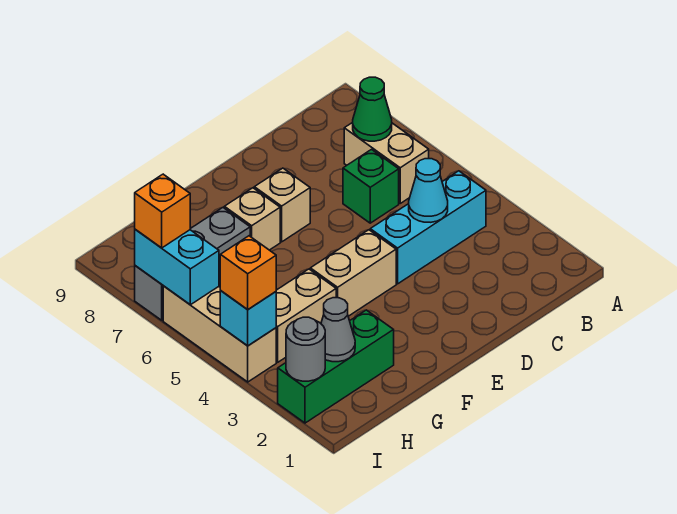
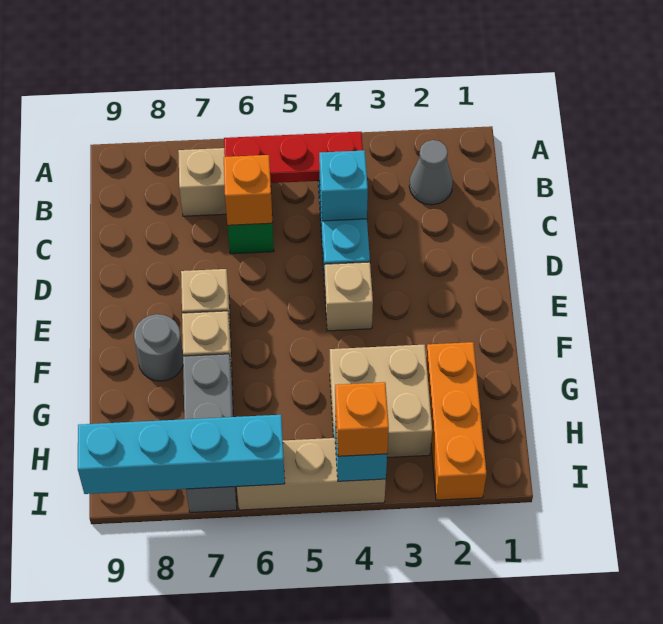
none -> red 1x3 plate [224,132,363,183]
green 1x1 cone [353,77,392,141] -> none
cyan 1x1 cone [409,159,448,222] -> cyan 1x1 brick [319,150,368,221]
tan 1x2 brick [310,230,396,316] -> tan 1x1 brick [325,262,373,331]
green 1x3 brick [278,310,394,423] -> orange 1x3 brick [426,342,487,500]
tan 1x2 brick [276,269,336,362] -> tan 2x2 brick [330,345,432,458]
grey 1x1 cone [321,298,355,362] -> grey 1x1 cone moved to [409,140,453,205]
grey 1x1 round brick [286,317,325,381] -> grey 1x1 round brick moved to [134,314,183,381]
cyan 1x2 brick [135,229,219,305] -> cyan 1x4 brick [78,415,285,494]
orange 1x1 brick [135,174,190,248] -> orange 1x1 brick moved to [224,155,272,225]

